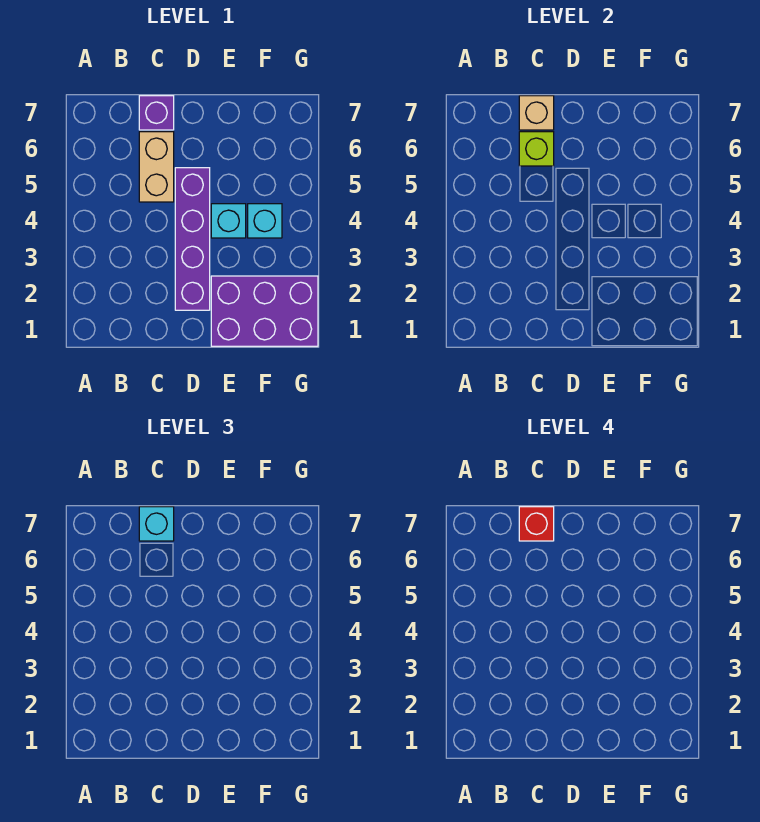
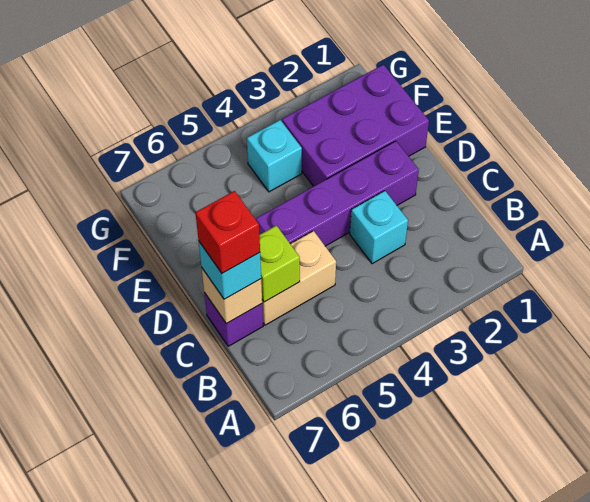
purple 2x3 brick [211,276,318,346] -> purple 2x3 brick turned to [282,65,429,186]
cyan 1x1 brick [211,204,246,238] -> cyan 1x1 brick moved to [350,191,408,264]

